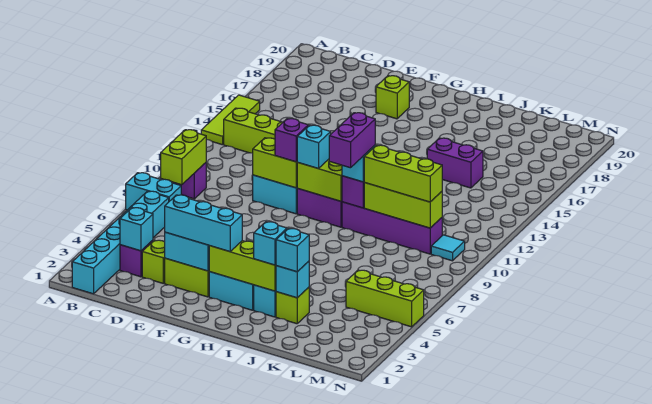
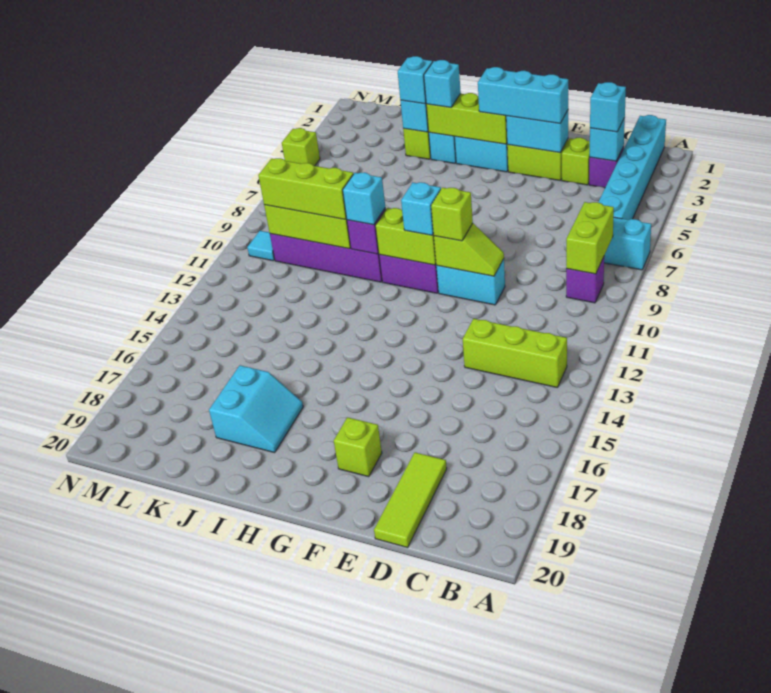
lime 1x3 tile [201,95,260,145] -> lime 1x3 tile moved to [374,452,447,548]
none -> cyan 1x1 brick [590,82,626,132]
lime 1x2 brick [253,138,297,188] -> lime 1x2 slope [434,223,504,276]
purple 1x1 brick [275,119,308,162] -> lime 1x1 brick [431,188,473,241]
purple 1x2 brick [329,113,375,168] -> none
none -> cyan 2x2 slope [209,365,303,453]
purple 1x2 brick [427,138,483,188] -> none
lime 1x3 brick [346,270,424,327] -> lime 1x1 brick [282,128,320,166]

